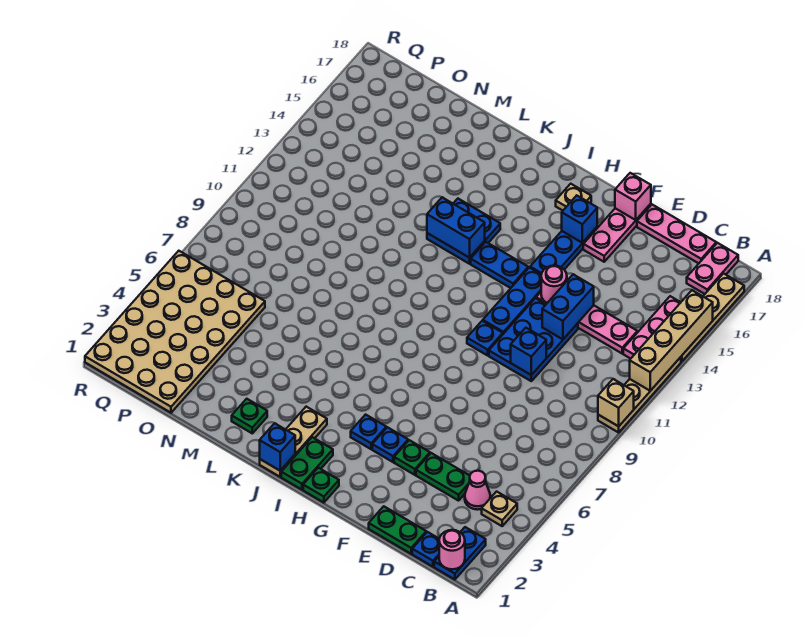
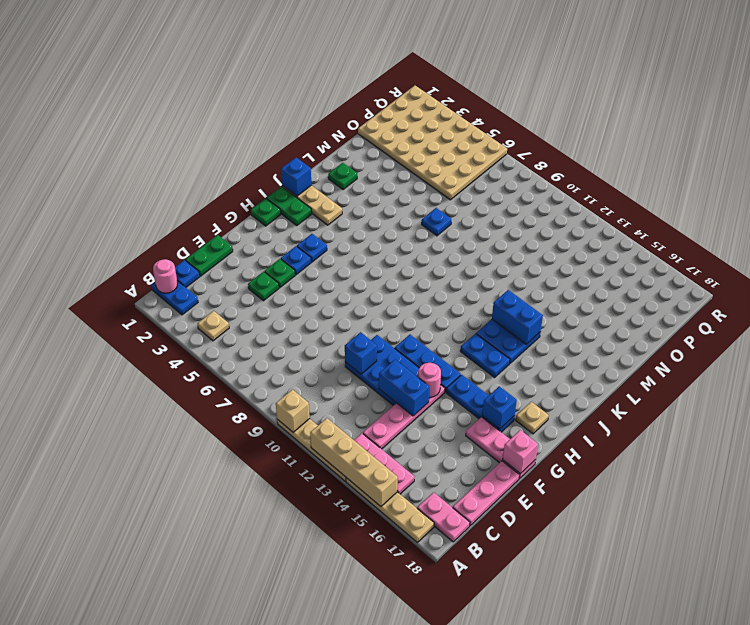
pink 1x1 cone [465,471,490,510] -> none
green 1x2 plate [416,453,470,501] -> green 1x1 plate [248,271,279,301]
blue 1x1 plate [467,321,503,355] -> blue 1x1 plate moved to [422,208,451,236]
blue 1x2 plate [471,242,528,288] -> blue 1x2 plate turned to [460,333,510,377]
blue 1x2 brick [427,197,485,258] -> blue 1x2 brick turned to [492,290,543,344]

